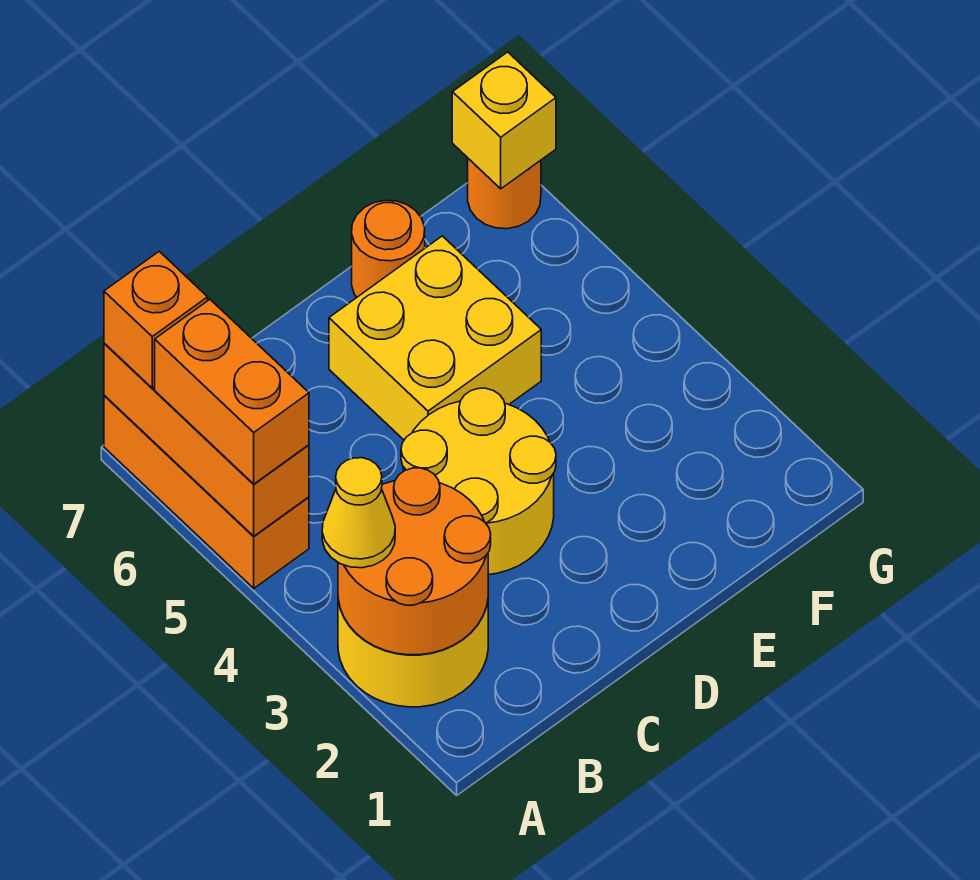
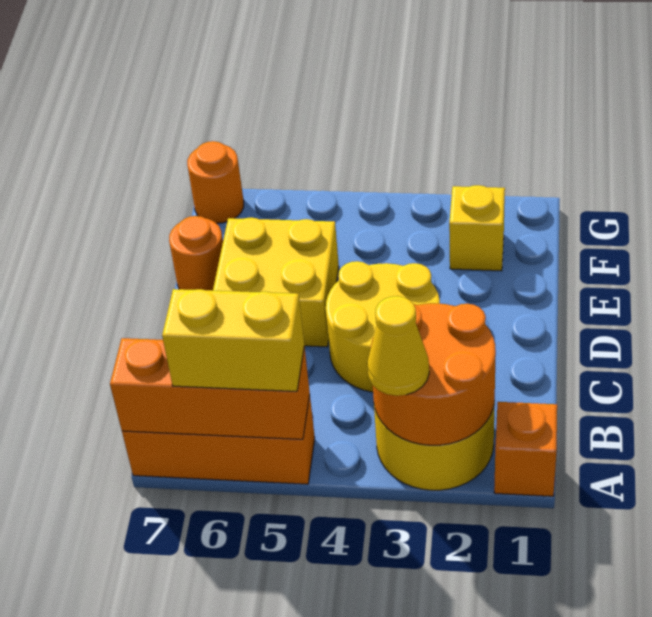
orange 1x2 brick [155,300,309,484] -> yellow 1x2 brick [162,289,304,391]
orange 1x1 brick [104,251,208,388] -> orange 1x1 brick moved to [494,402,557,496]
yellow 1x1 brick [452,52,556,189] -> yellow 1x1 brick moved to [449,185,505,271]

